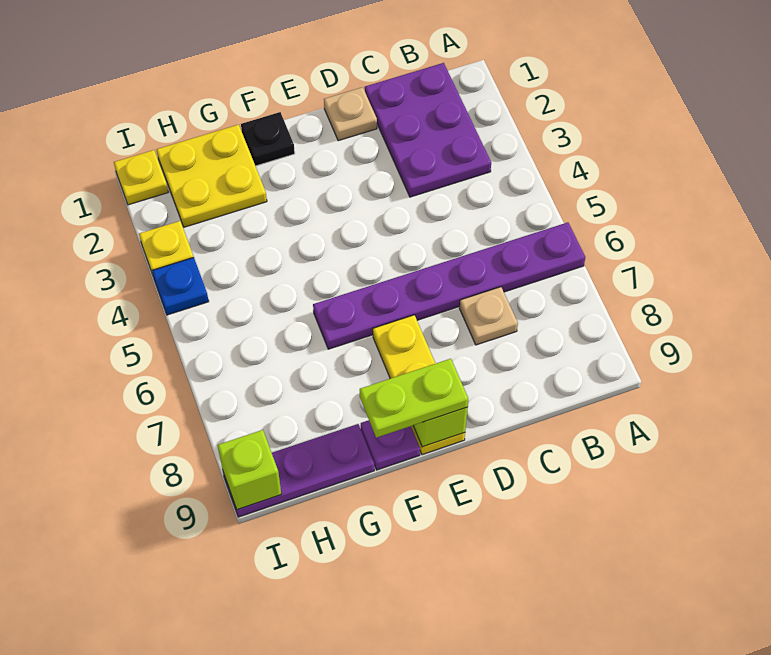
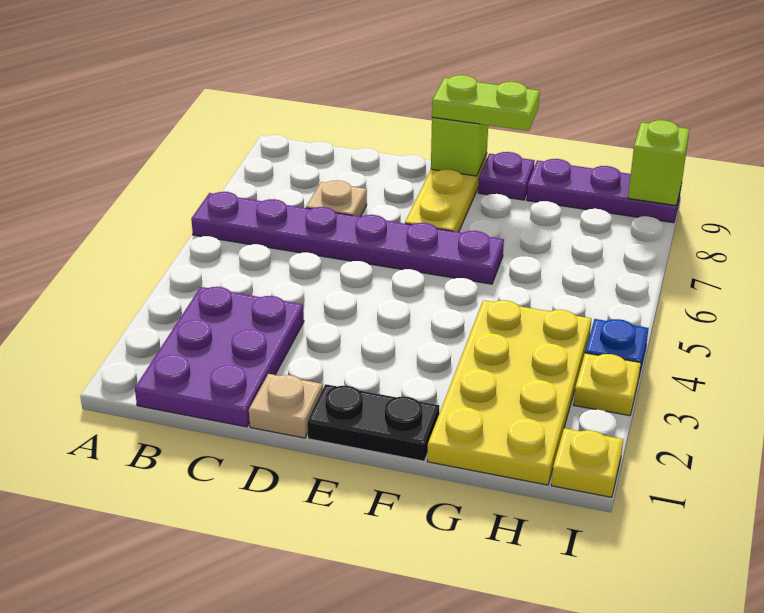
black 1x1 plate [241,112,295,166] -> black 1x2 plate [307,384,439,461]
yellow 2x2 plate [156,125,267,227] -> yellow 2x4 plate [427,300,592,485]

